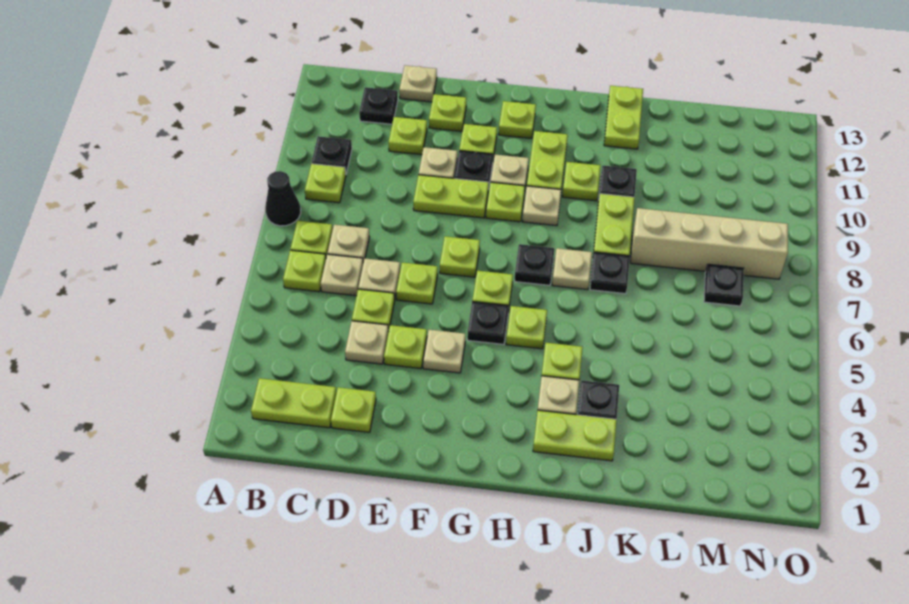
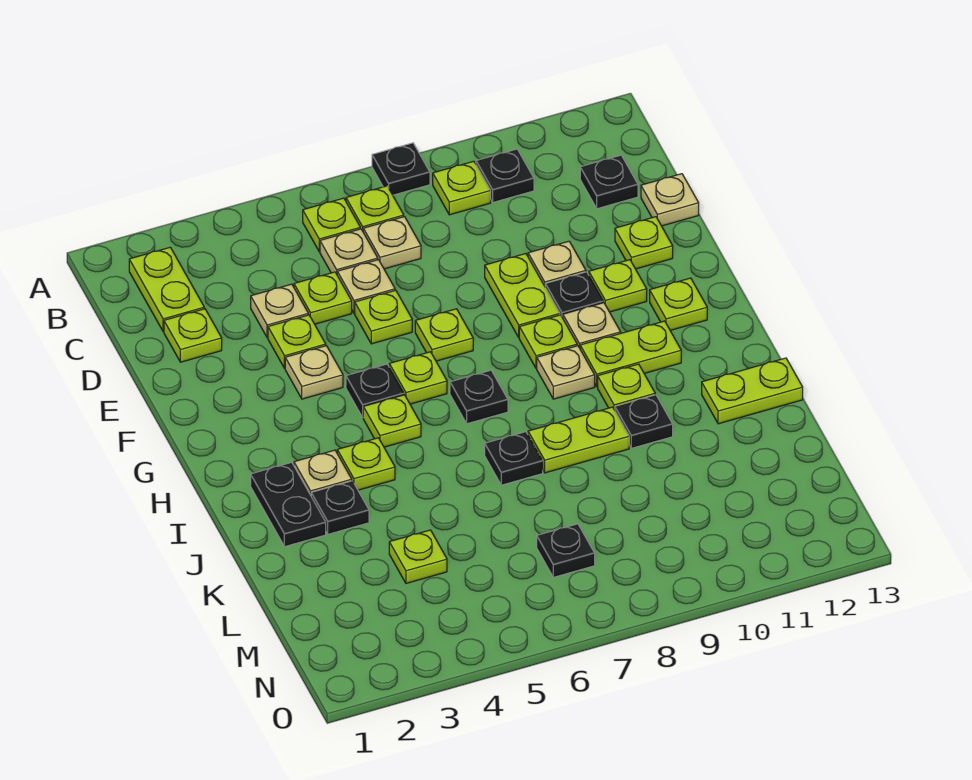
black 1x1 cone [265,171,301,226] -> black 1x1 plate [372,143,430,195]
lime 1x1 plate [388,117,427,155] -> lime 1x1 plate moved to [389,530,447,583]
lime 1x2 plate [533,410,617,461] -> black 1x2 plate [251,462,326,547]
tan 1x1 plate [552,248,592,290] -> none
tan 1x4 brick [630,208,788,279] -> none

